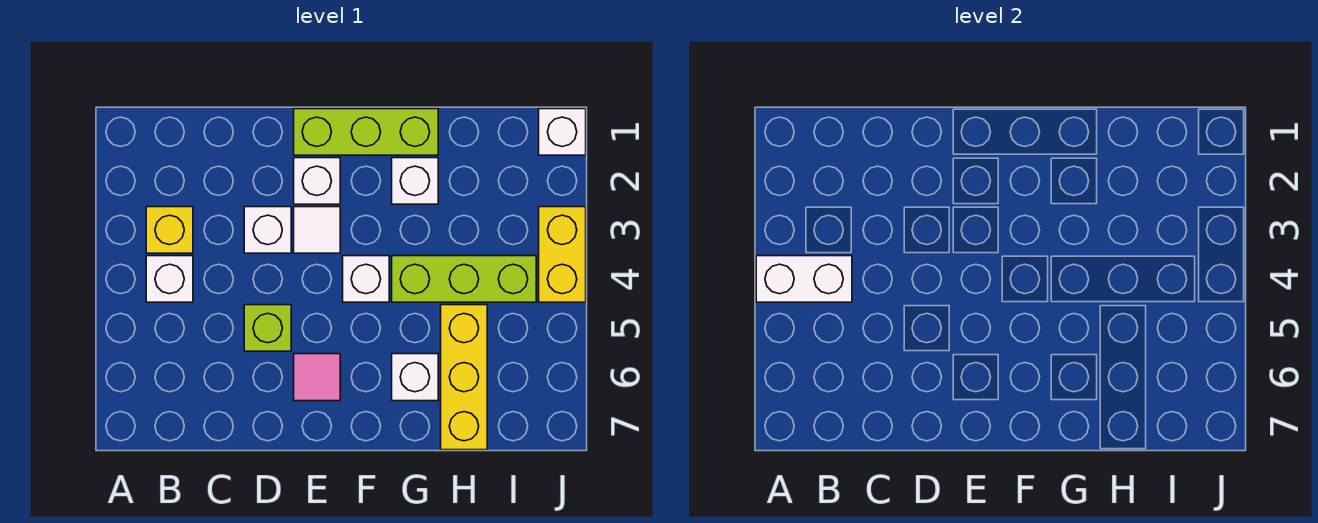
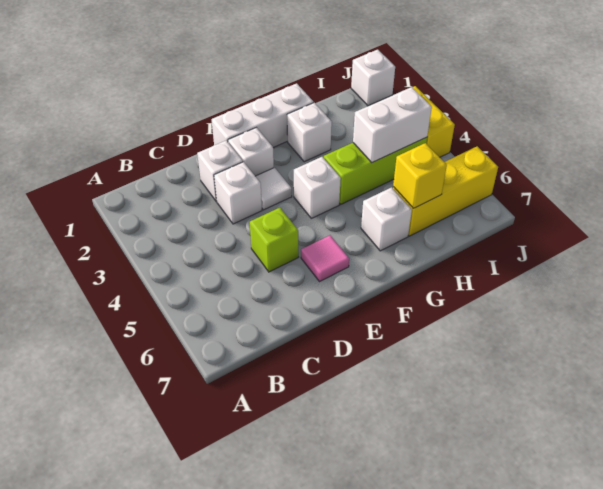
white 1x2 brick [756,256,852,302] -> white 1x2 brick moved to [353,87,432,163]
yellow 1x1 brick [146,207,193,253] -> yellow 1x1 brick moved to [393,143,447,208]
white 1x1 brick [146,256,193,302] -> white 1x1 brick moved to [197,140,243,201]
lime 1x3 brick [294,109,438,155] -> white 1x3 brick [212,83,313,147]
yellow 1x3 brick [441,305,487,450] -> yellow 1x3 brick turned to [393,146,498,236]

